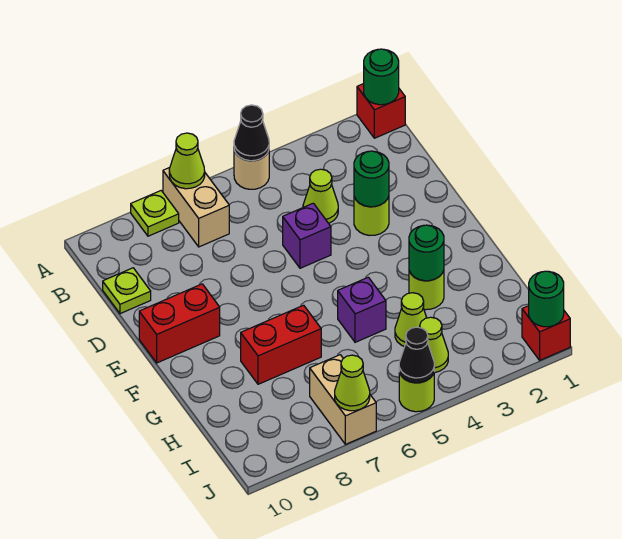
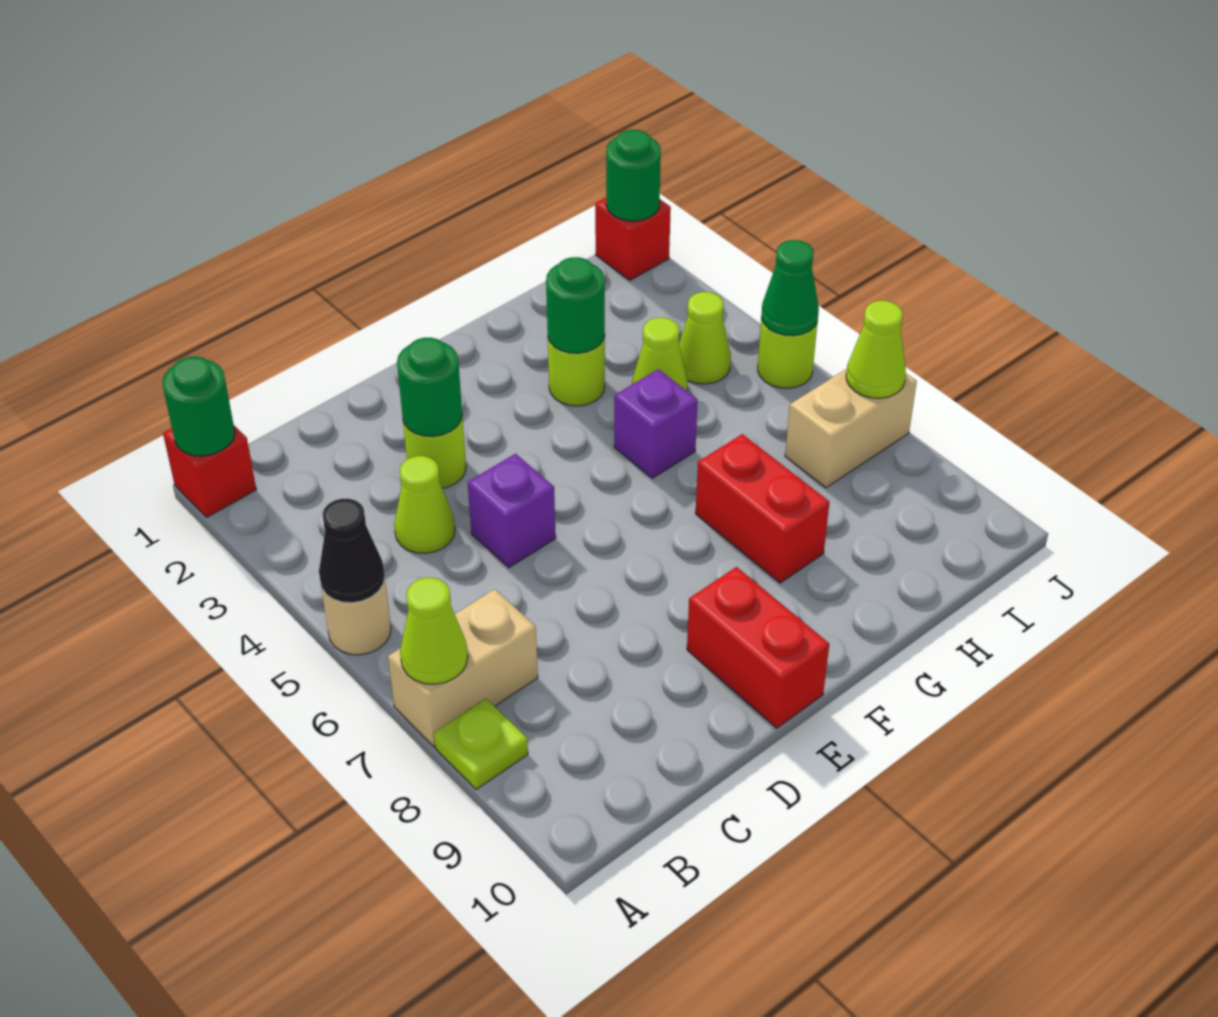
lime 1x1 plate [103,268,151,314] -> none
black 1x1 cone [399,327,434,383] -> green 1x1 cone [761,240,819,336]

